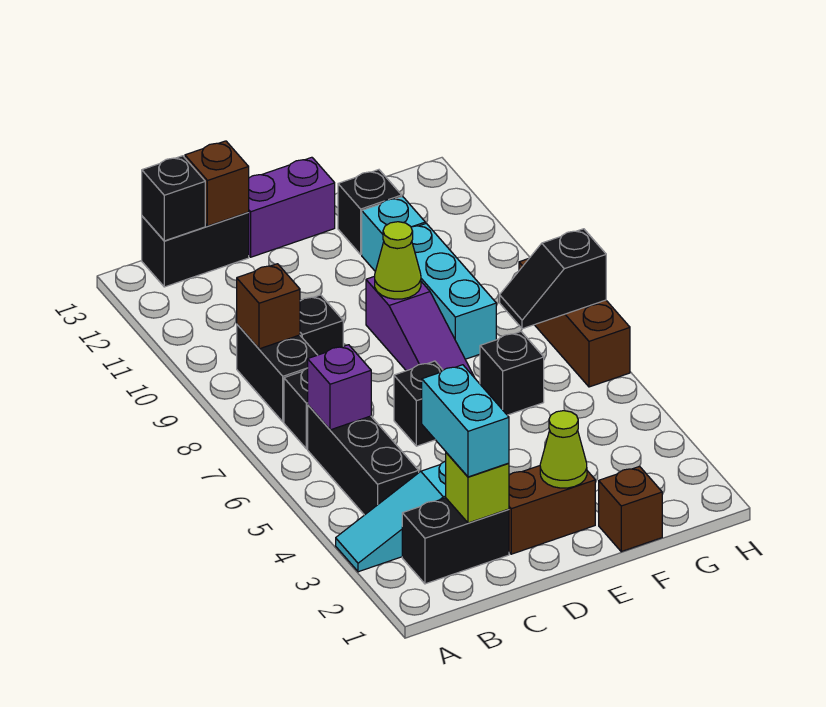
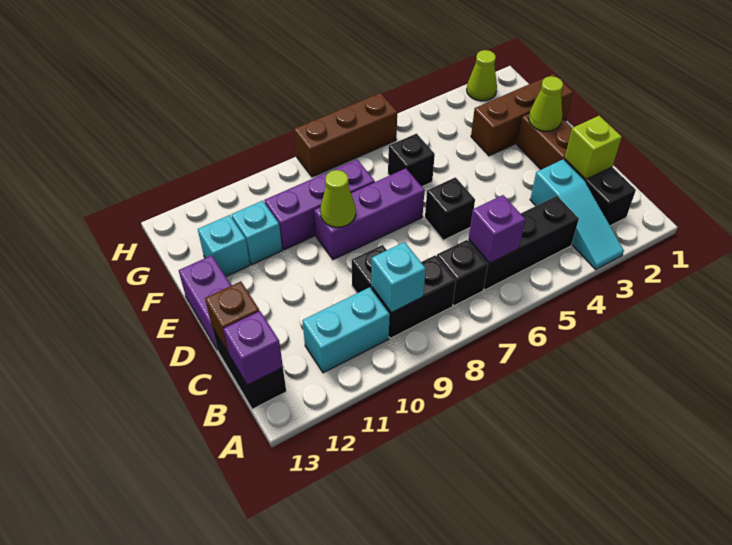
brown 1x1 brick [237,264,300,349] -> cyan 1x1 brick [371,242,426,313]
black 1x1 brick [142,156,205,241] -> purple 1x1 brick [223,311,283,385]
cyan 1x2 brick [422,365,509,477] -> cyan 1x2 brick moved to [302,287,390,373]
purple 1x3 slope [366,276,475,378] -> purple 1x3 brick [314,168,425,260]
brown 1x1 brick [599,466,662,552] -> brown 1x3 brick [471,74,573,156]
cyan 1x3 brick [411,223,496,359] -> purple 1x3 brick [264,160,375,250]
black 1x1 brick [338,170,402,254] -> cyan 1x1 brick [198,215,250,277]
black 1x2 slope [500,229,606,329] -> none
none -> lime 1x1 cone [467,50,497,101]

